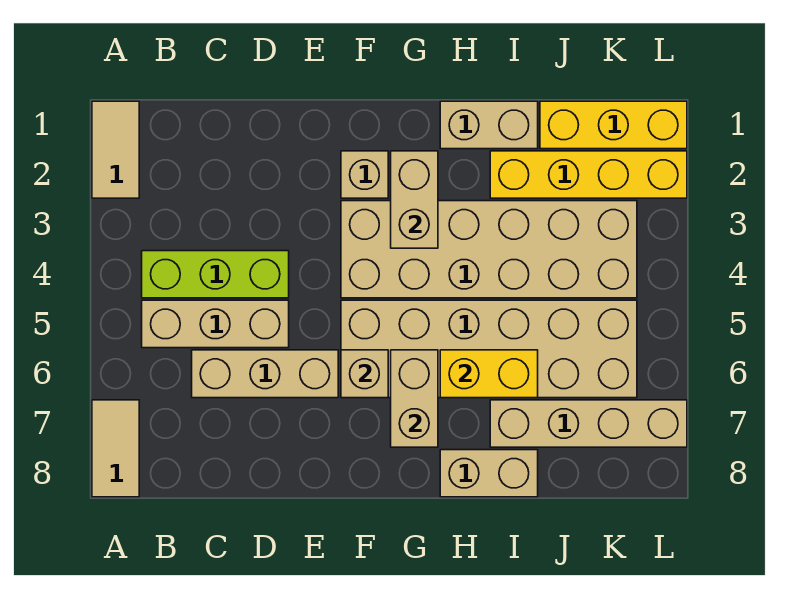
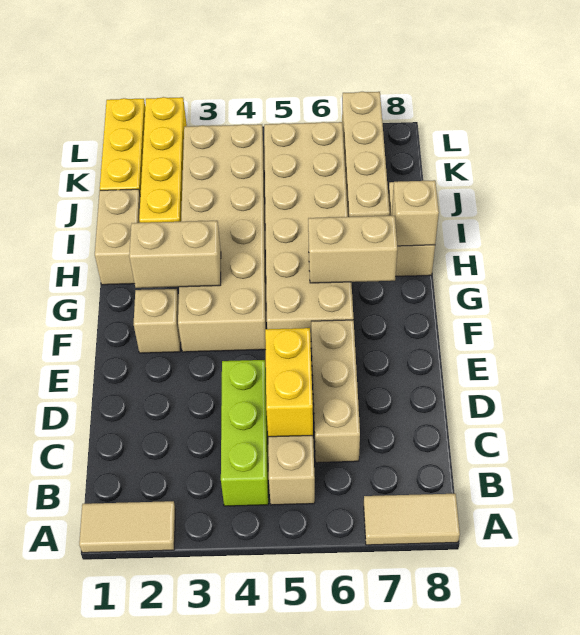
tan 1x1 brick [341,350,388,398] -> tan 1x1 brick moved to [392,180,439,246]
yellow 1x2 brick [440,350,538,398] -> yellow 1x2 brick moved to [265,328,313,437]

